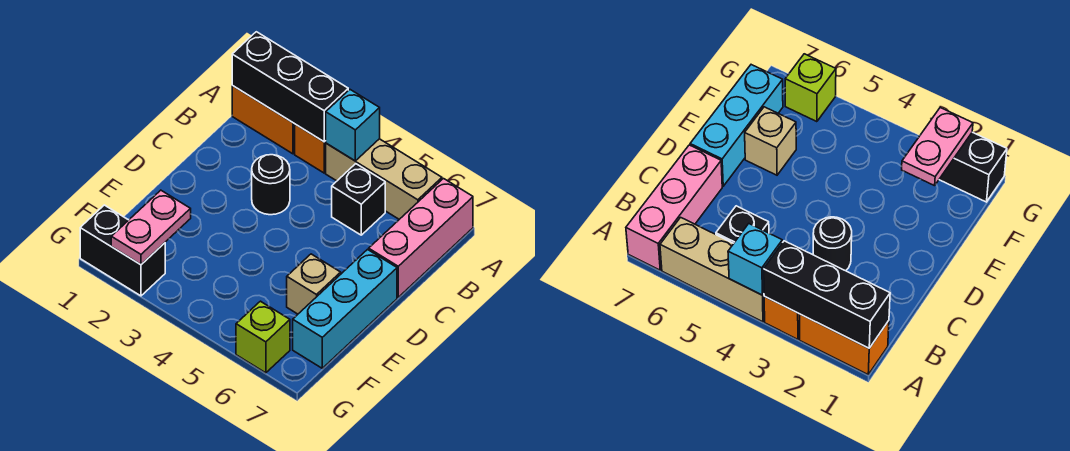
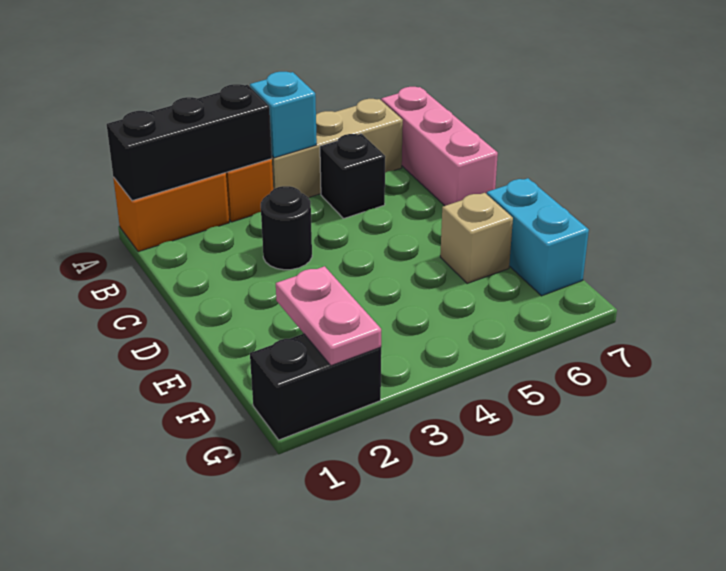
cyan 1x3 brick [293,250,397,368] -> cyan 1x2 brick [487,178,589,296]
lime 1x1 brick [236,301,290,373] -> none

